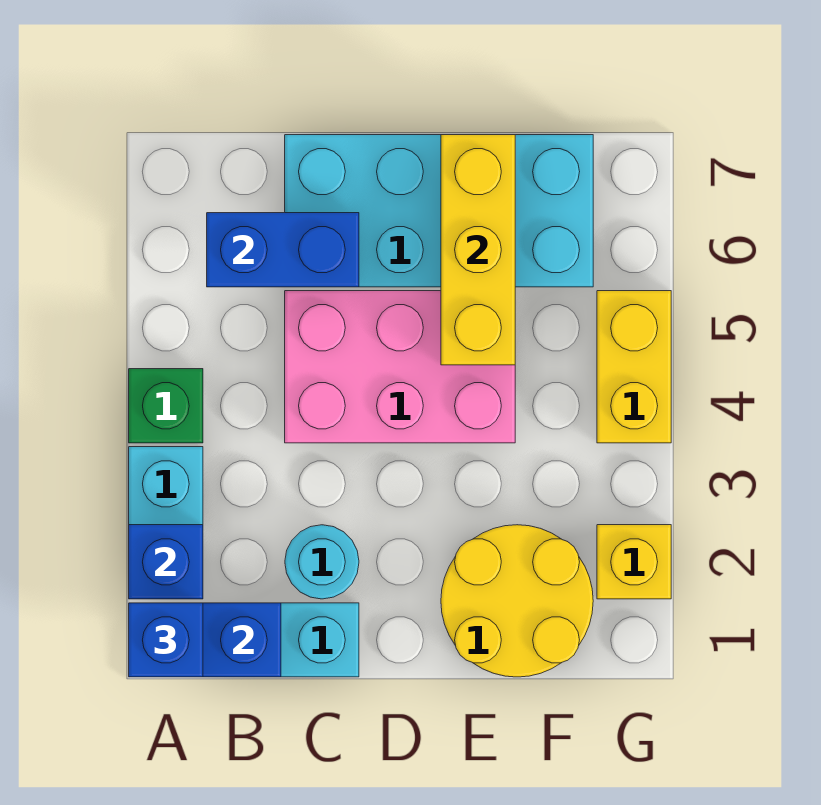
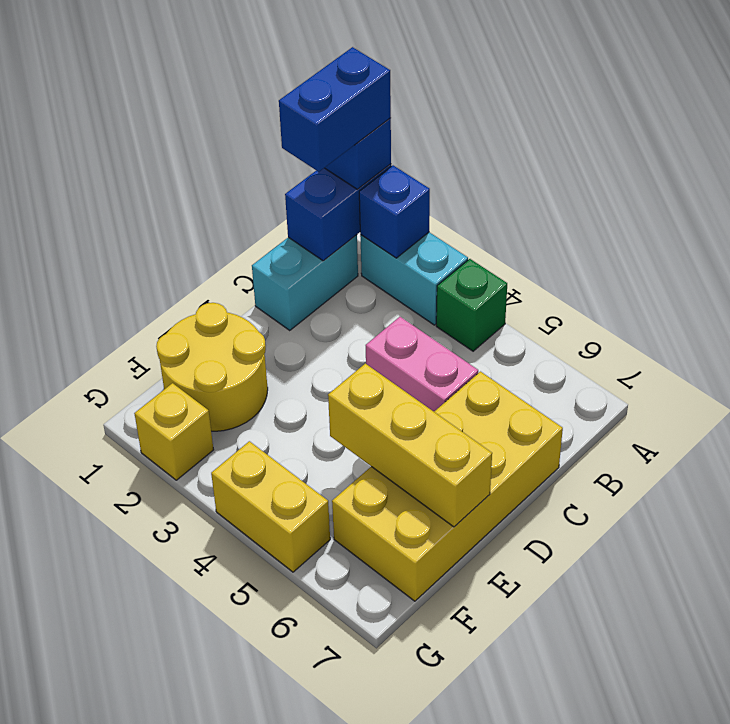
blue 1x2 brick [207,213,359,287] -> blue 1x2 brick moved to [279,47,391,172]
cyan 1x1 round brick [285,525,359,599] -> none
pink 2x3 brick [285,291,515,443] -> pink 1x2 brick [366,317,478,411]
cyan 2x4 brick [285,135,593,287] -> yellow 2x4 brick [332,372,563,601]

